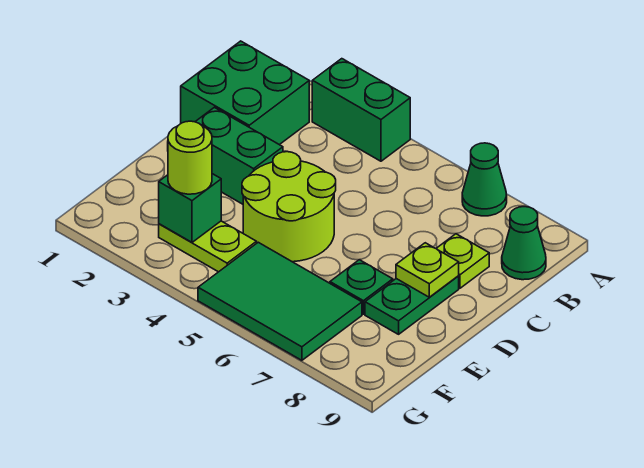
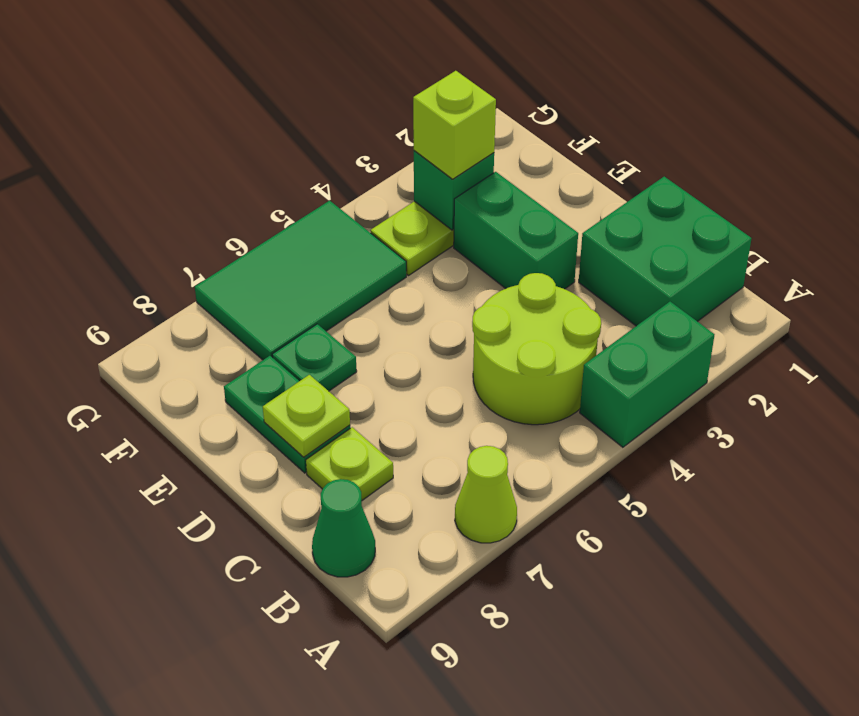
green 1x1 cone [462,143,507,216] -> lime 1x1 cone [455,446,517,543]
green 1x2 brick [195,107,283,204] -> green 1x2 brick turned to [454,172,578,289]
lime 2x2 round brick [242,152,336,262] -> lime 2x2 round brick moved to [472,273,601,425]
lime 1x1 round brick [168,121,212,194] -> lime 1x1 brick [413,71,496,179]

